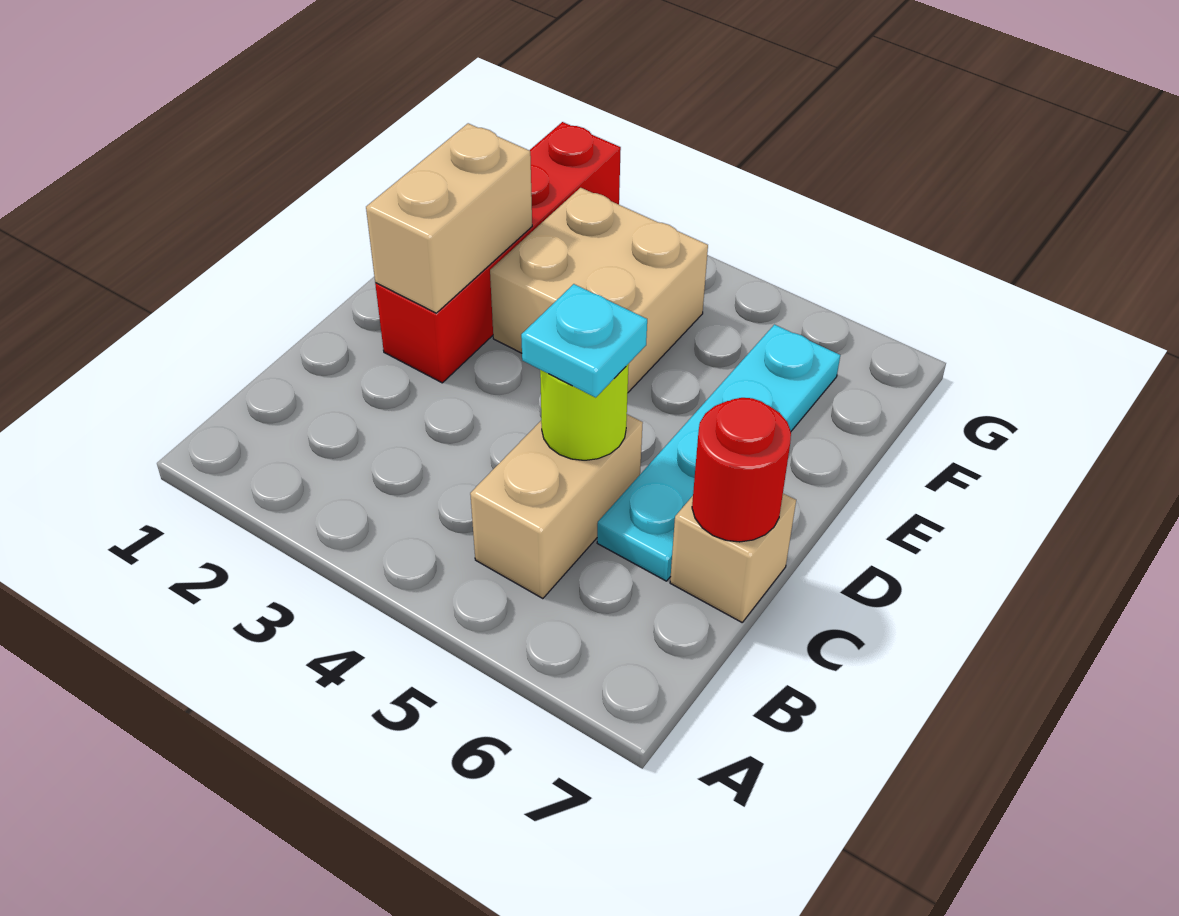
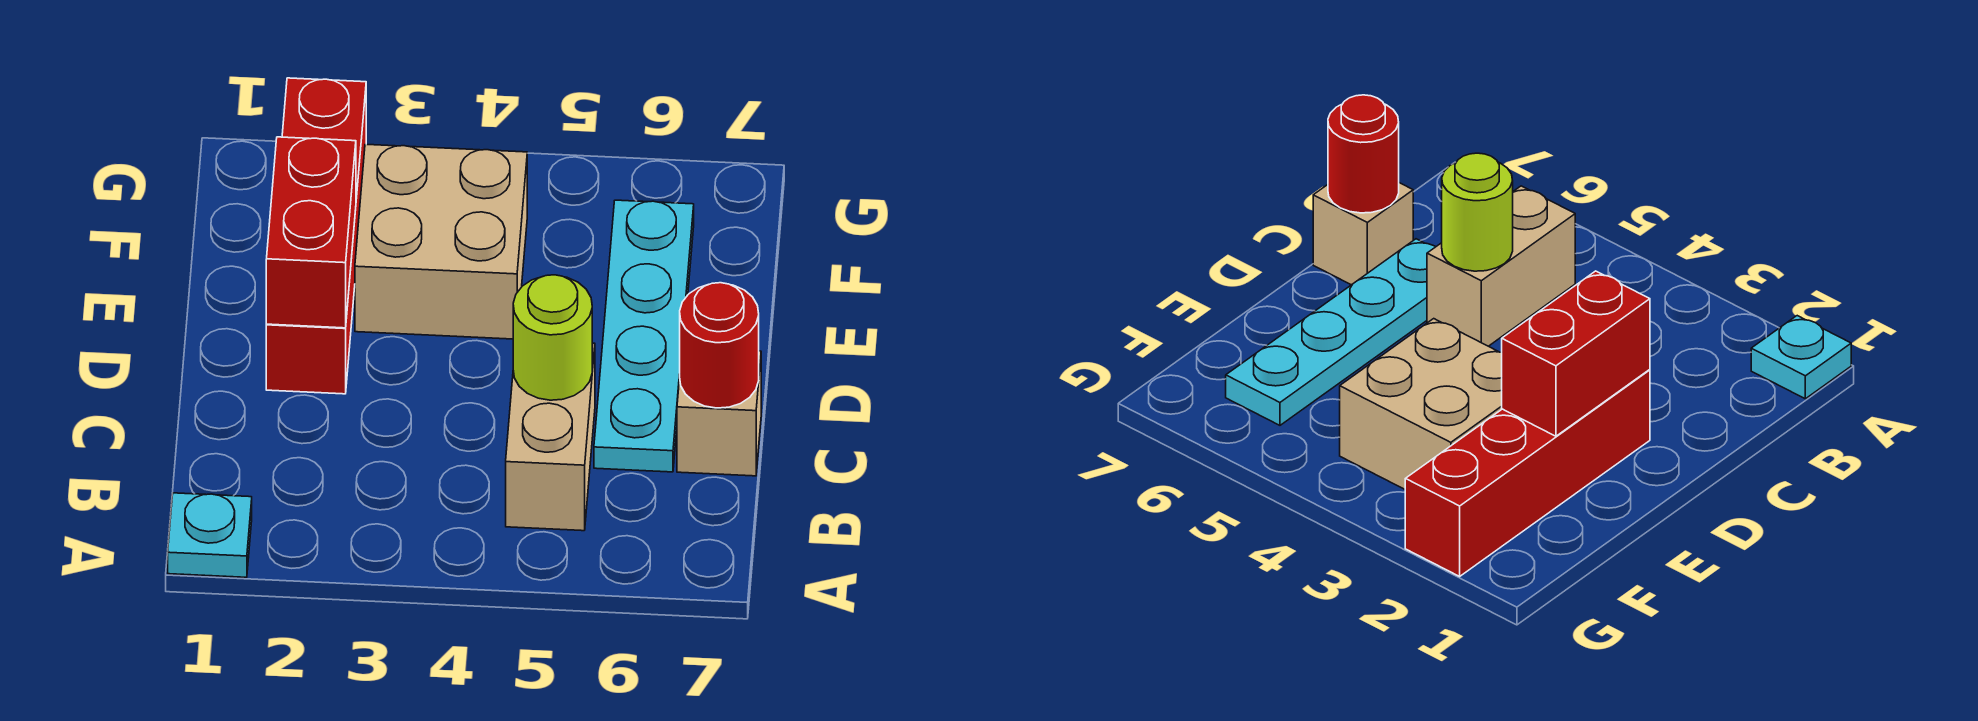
cyan 1x1 plate [521,284,647,398] -> cyan 1x1 plate moved to [168,493,252,577]
tan 1x2 brick [366,123,532,313] -> red 1x2 brick [266,137,356,328]

